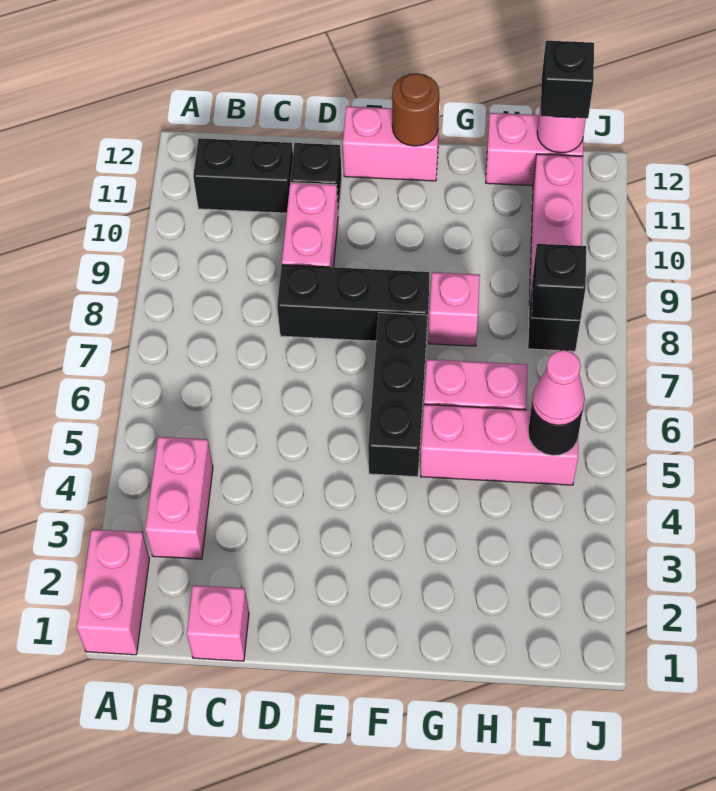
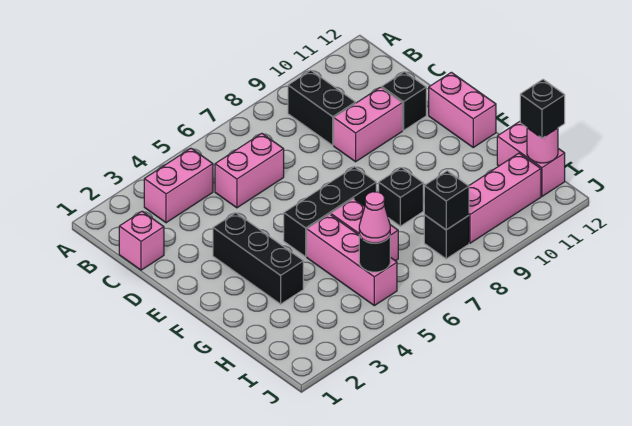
pink 1x2 brick [77,529,149,655] -> pink 1x2 brick moved to [215,133,284,208]
black 1x2 brick [193,138,293,213] -> black 1x2 brick moved to [288,70,356,145]
black 1x3 brick [277,265,429,341] -> black 1x3 brick moved to [213,213,303,304]
brown 1x1 round brick [392,73,439,146] -> none
pink 1x1 brick [429,272,480,346] -> black 1x1 brick [379,167,423,226]

